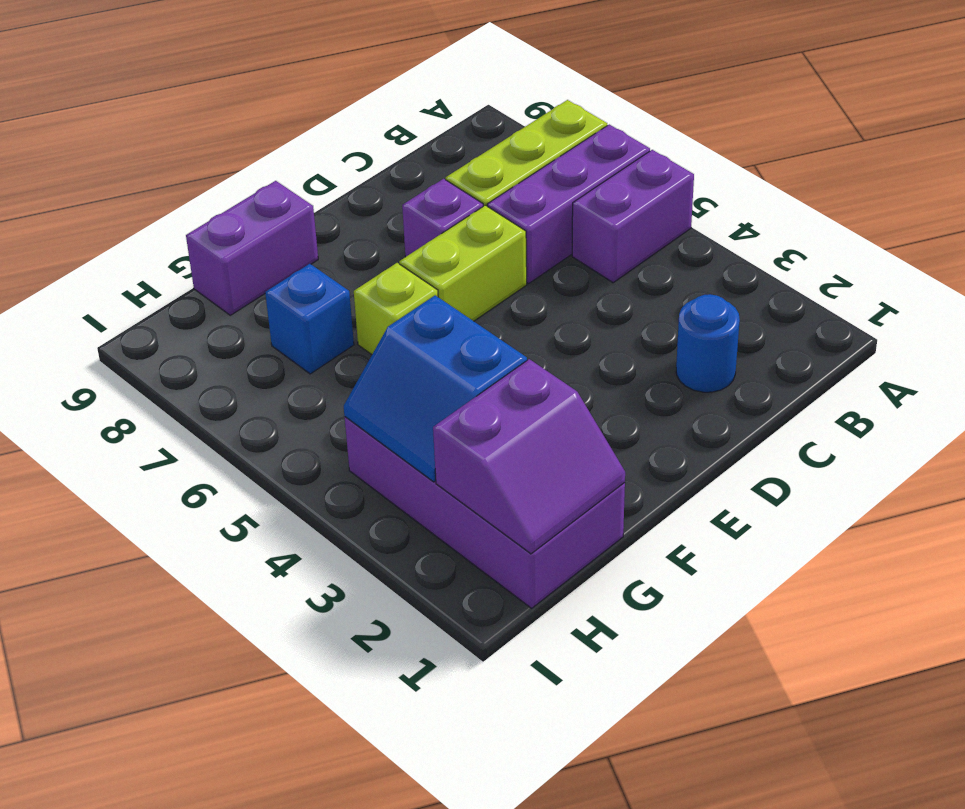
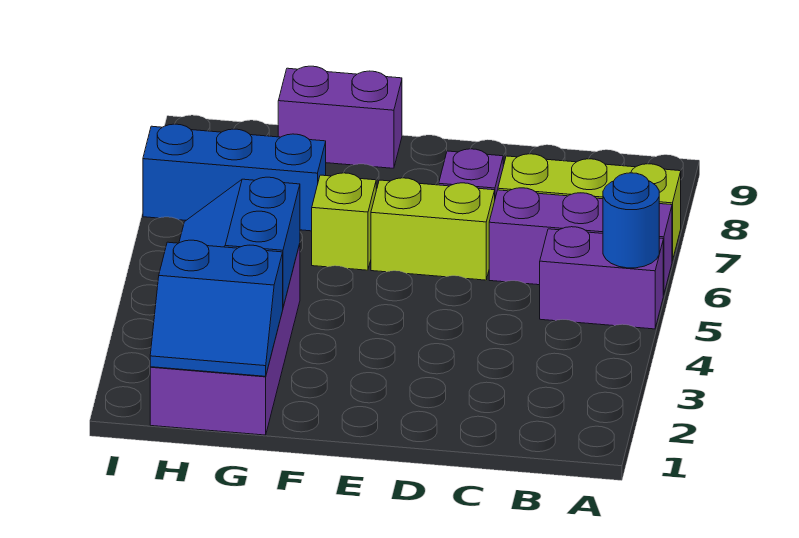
blue 1x1 round brick [676,294,740,392] -> blue 1x1 round brick moved to [603,173,659,268]
purple 2x2 slope [433,359,625,554] -> blue 2x2 slope [150,240,283,376]
blue 1x1 brick [265,264,354,374] -> blue 1x3 brick [143,124,326,231]

